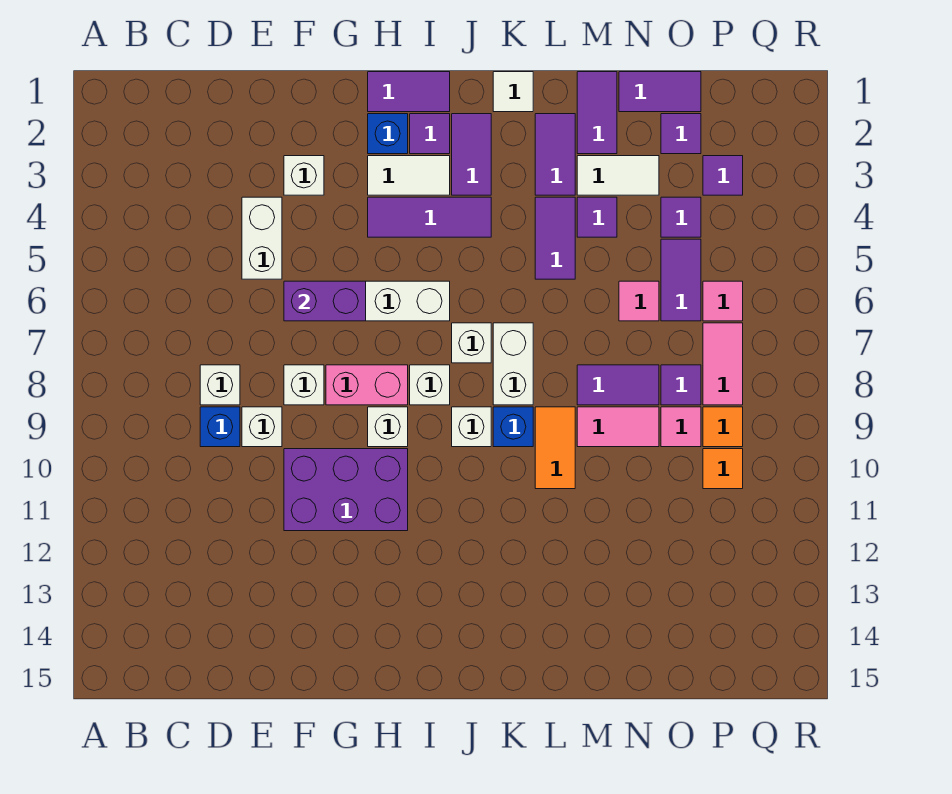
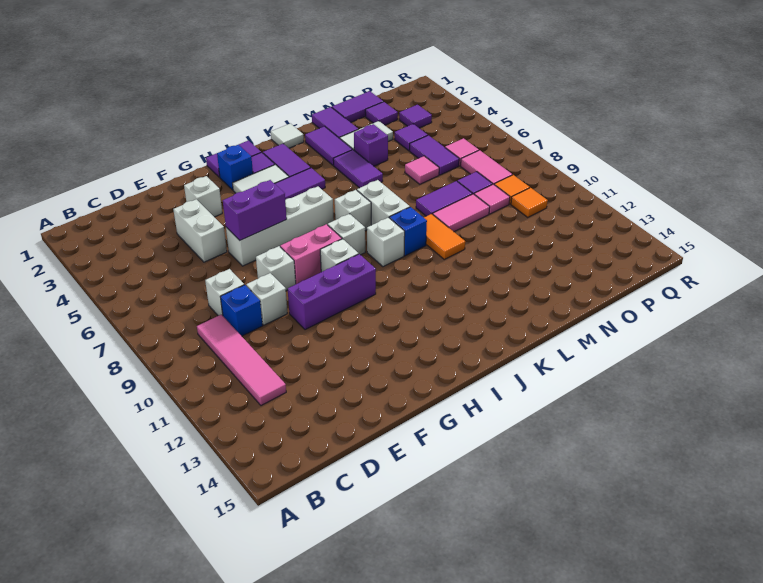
none -> pink 1x4 tile [197,314,286,406]
purple 2x3 brick [284,449,408,531] -> purple 1x3 brick [288,254,376,330]
purple 1x1 tile [577,197,617,237] -> purple 1x1 brick [354,124,388,166]

